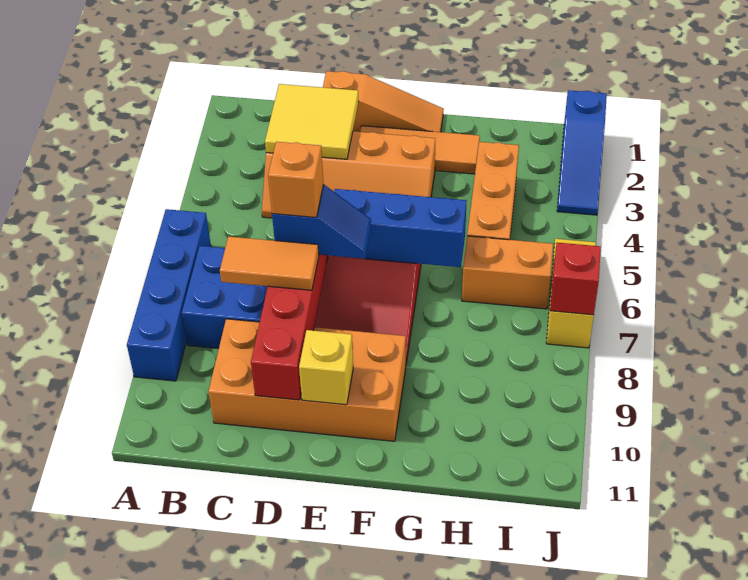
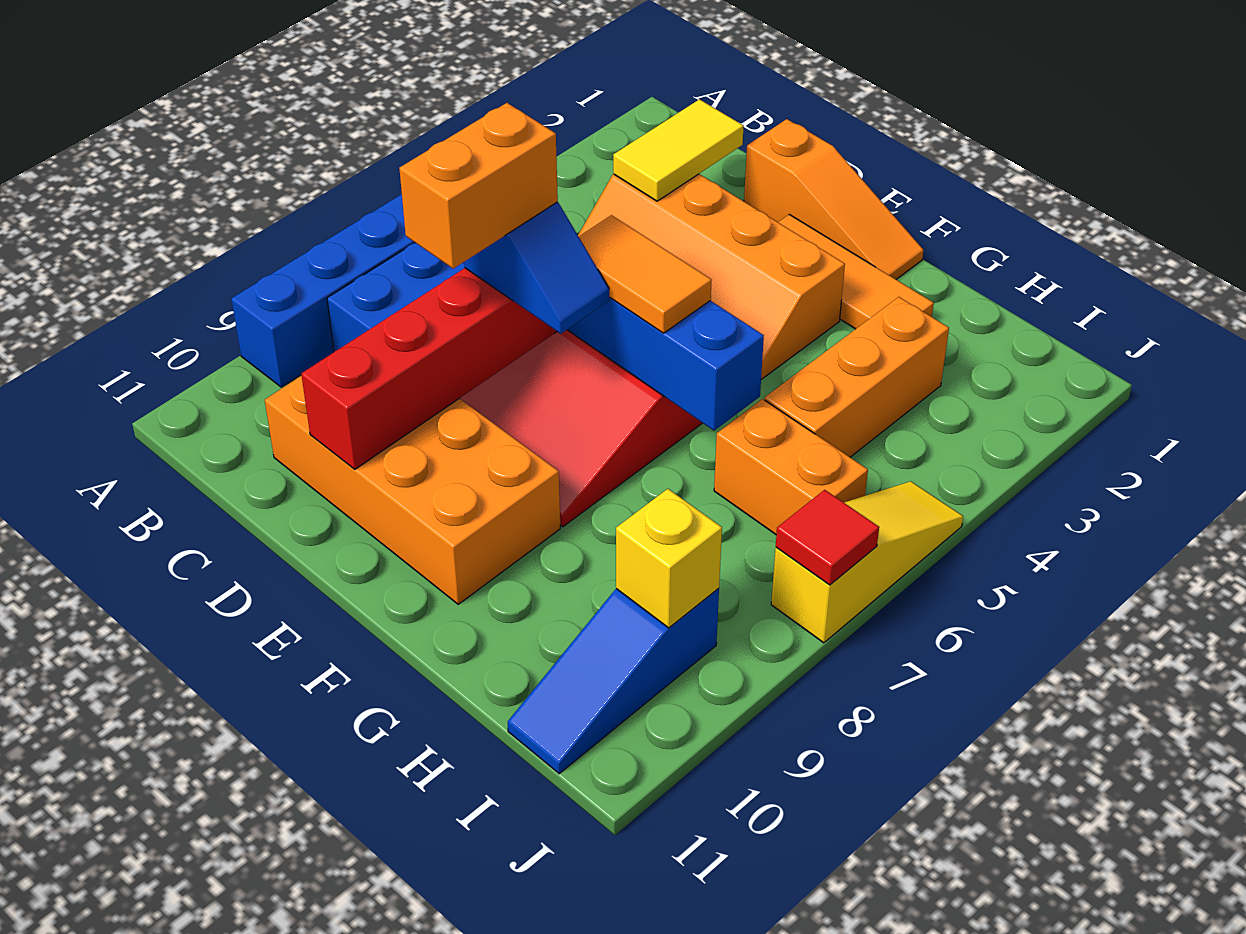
yellow 2x2 tile [265,84,359,159] -> yellow 1x2 tile [613,99,744,201]
orange 1x2 tile [220,236,319,290] -> orange 1x2 tile moved to [579,215,712,333]
orange 1x1 brick [268,142,324,217] -> orange 1x2 brick [399,103,558,269]
yellow 1x1 brick [299,330,353,405] -> yellow 1x1 brick moved to [616,489,722,628]
blue 1x3 slope [557,90,607,215] -> blue 1x3 slope moved to [508,588,719,774]
red 1x1 brick [550,243,601,315] -> red 1x1 tile [776,490,879,585]

